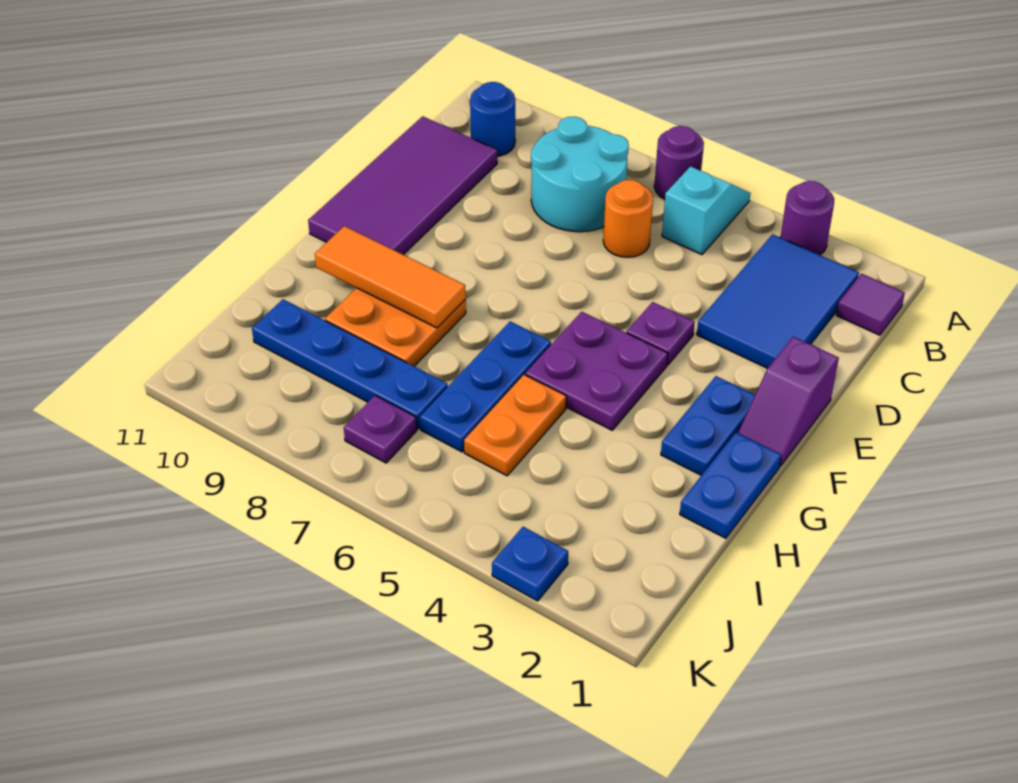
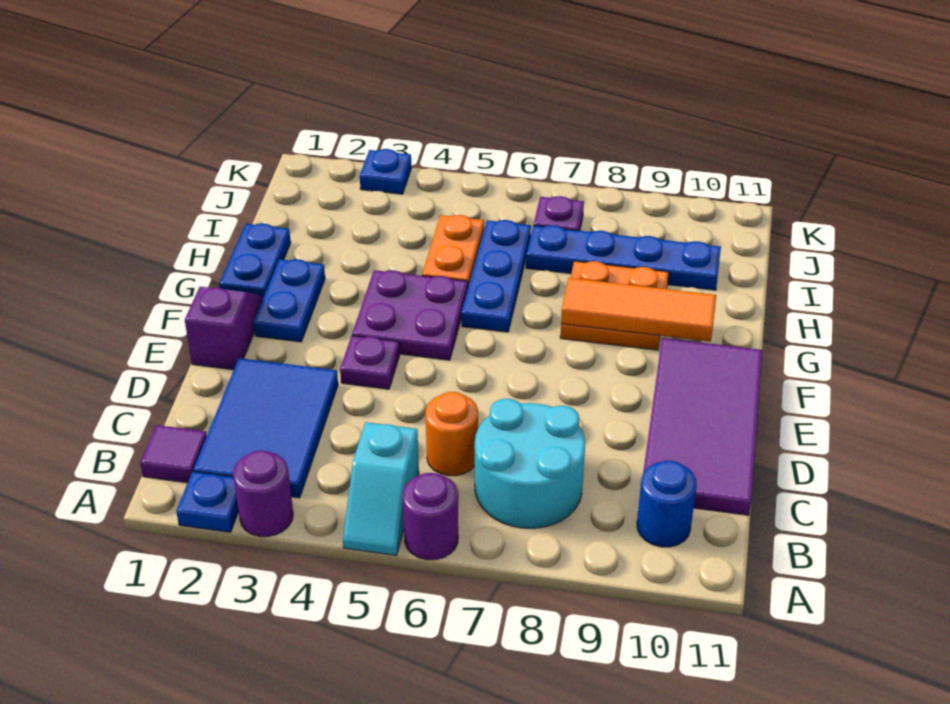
none -> blue 1x1 plate [176,472,239,532]

